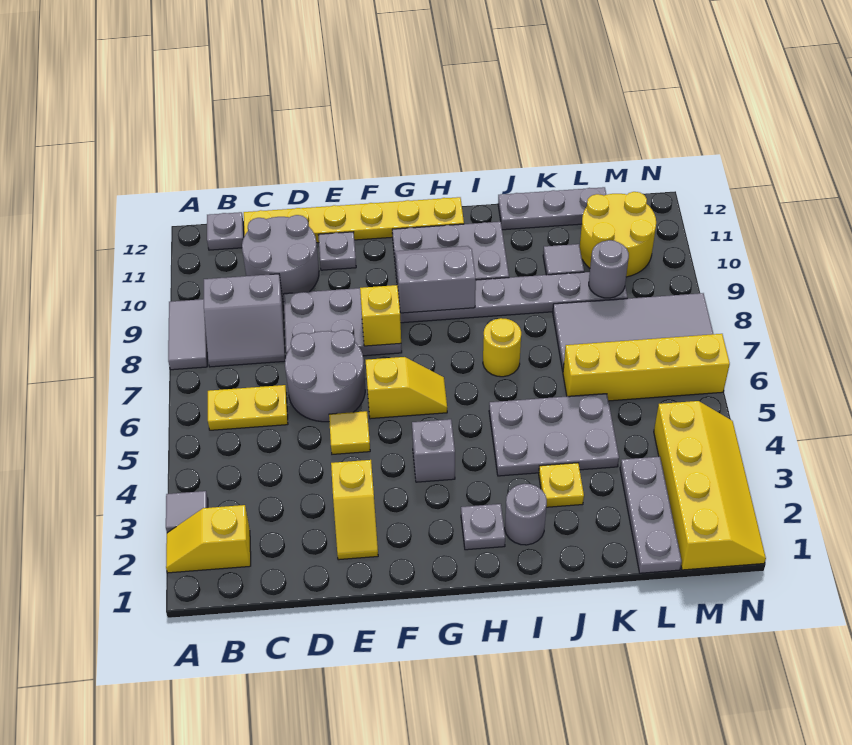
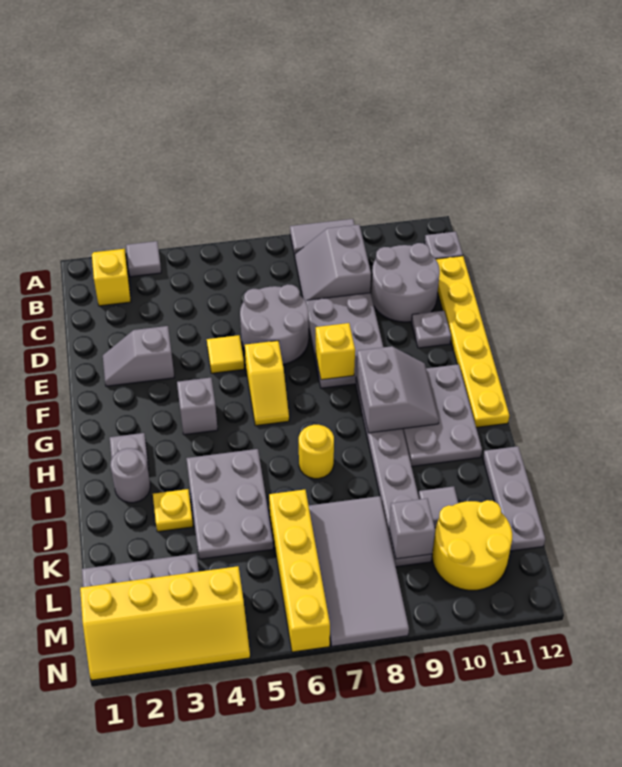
yellow 1x2 plate [208,385,288,430] -> none
yellow 1x2 slope [331,460,378,560] -> grey 1x2 slope [103,326,174,386]
grey 1x1 round brick [589,240,629,298] -> grey 1x1 brick [389,498,435,559]

